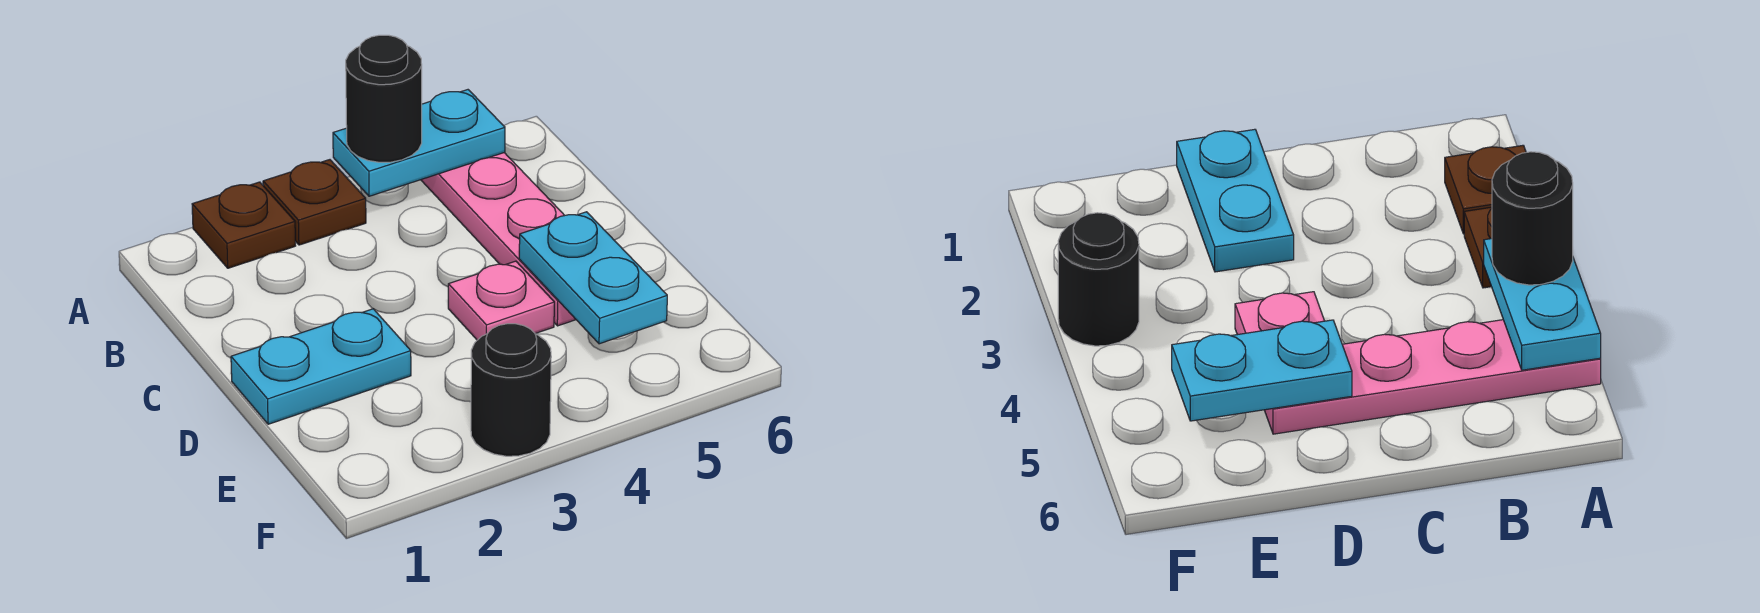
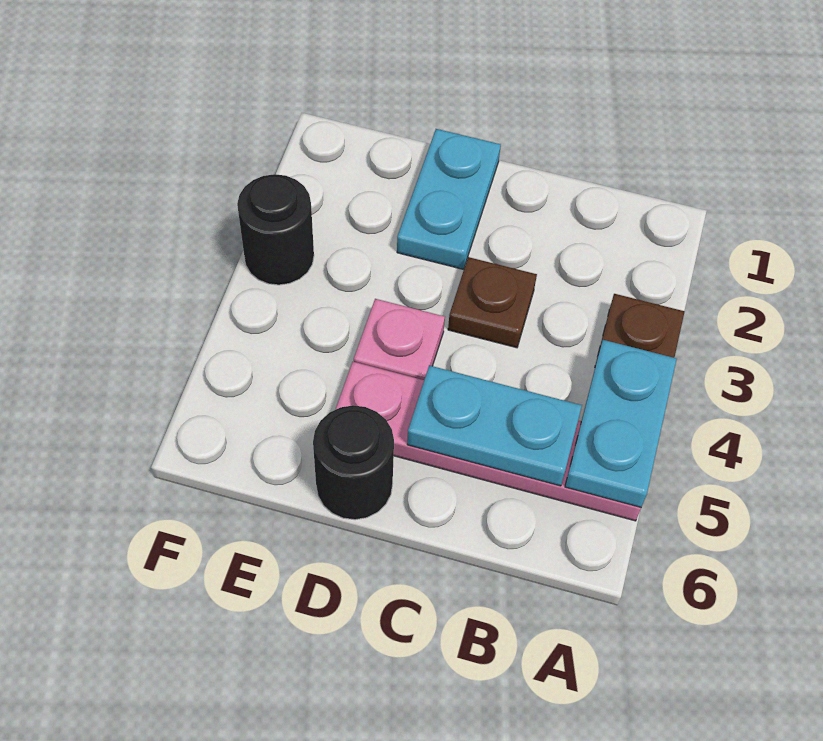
brown 1x1 plate [192,182,296,268] -> brown 1x1 plate moved to [448,257,537,348]
black 1x1 round brick [346,35,422,162] -> black 1x1 round brick moved to [313,405,394,520]
cyan 1x2 plate [519,212,667,344] -> cyan 1x2 plate moved to [407,365,582,486]

